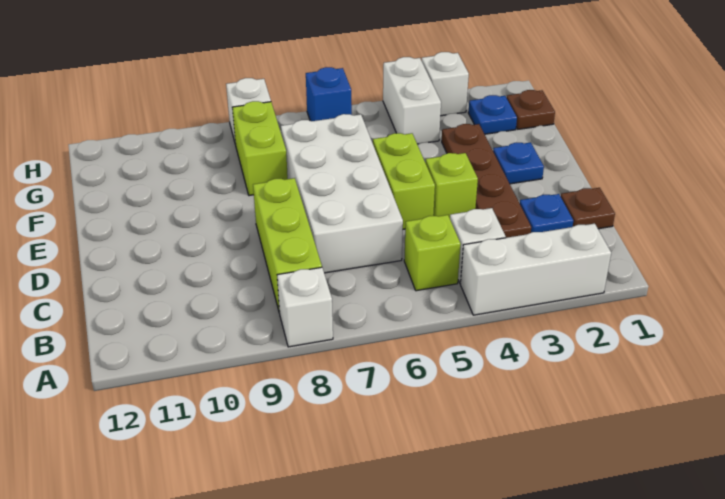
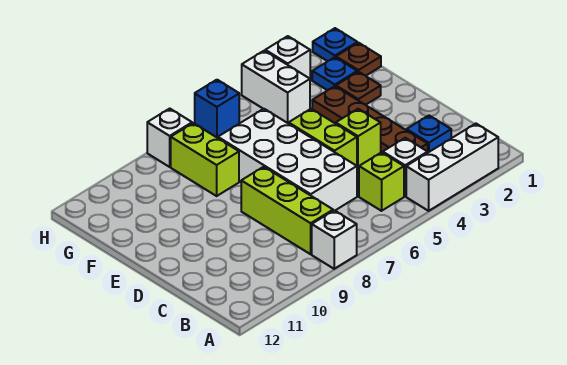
brown 1x1 plate [561,188,615,229] -> brown 1x1 plate moved to [336,72,381,105]
blue 1x1 plate [493,142,544,184] -> blue 1x1 plate moved to [313,28,357,61]

